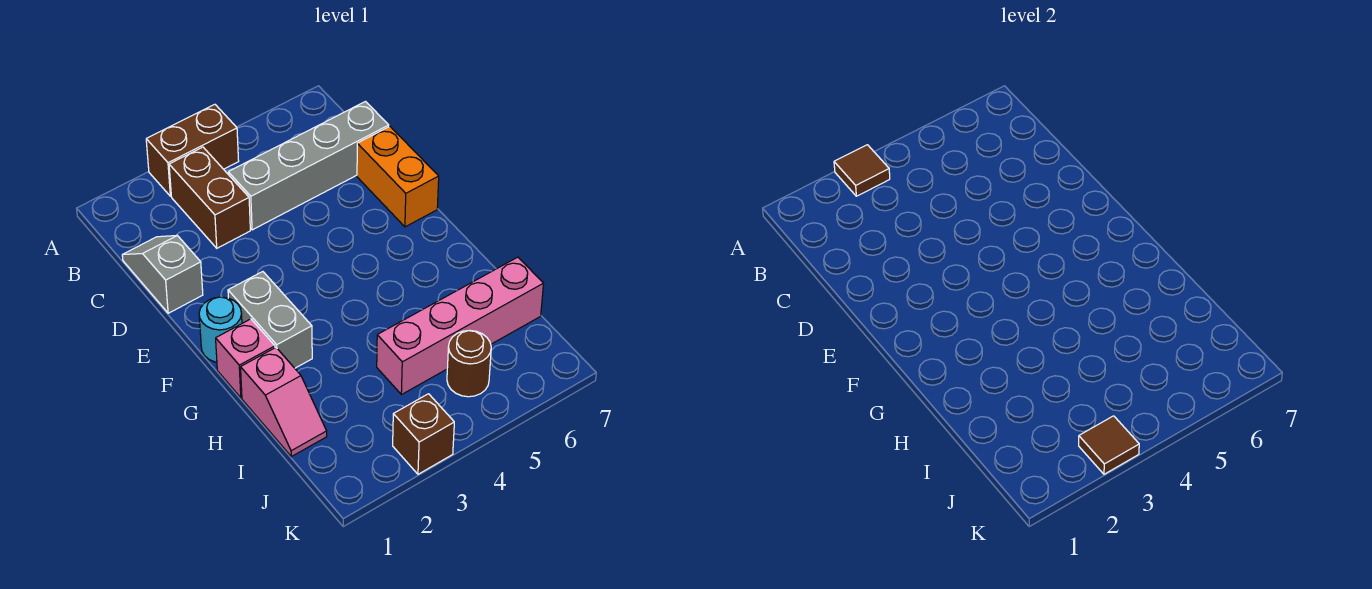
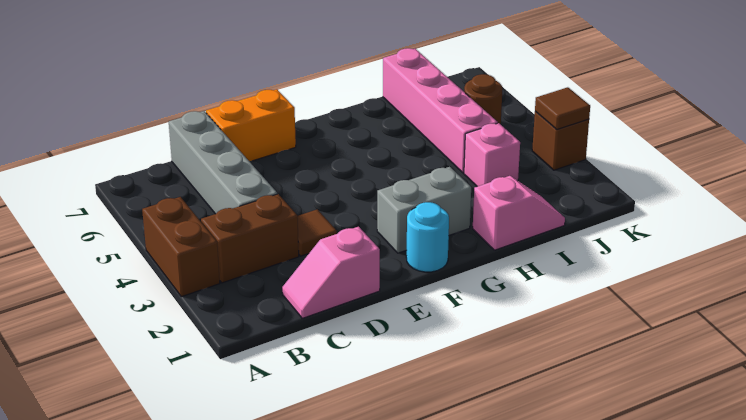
brown 1x1 tile [834,145,890,196] -> brown 1x1 tile moved to [297,209,337,256]
grey 1x2 slope [122,235,203,313] -> pink 1x2 slope [282,227,380,318]
pink 1x1 brick [216,319,275,398] -> pink 1x1 brick moved to [464,123,520,187]

